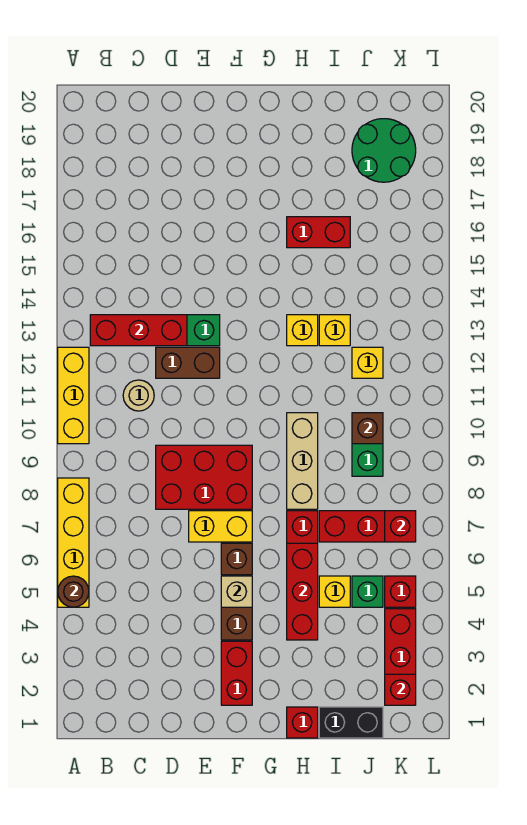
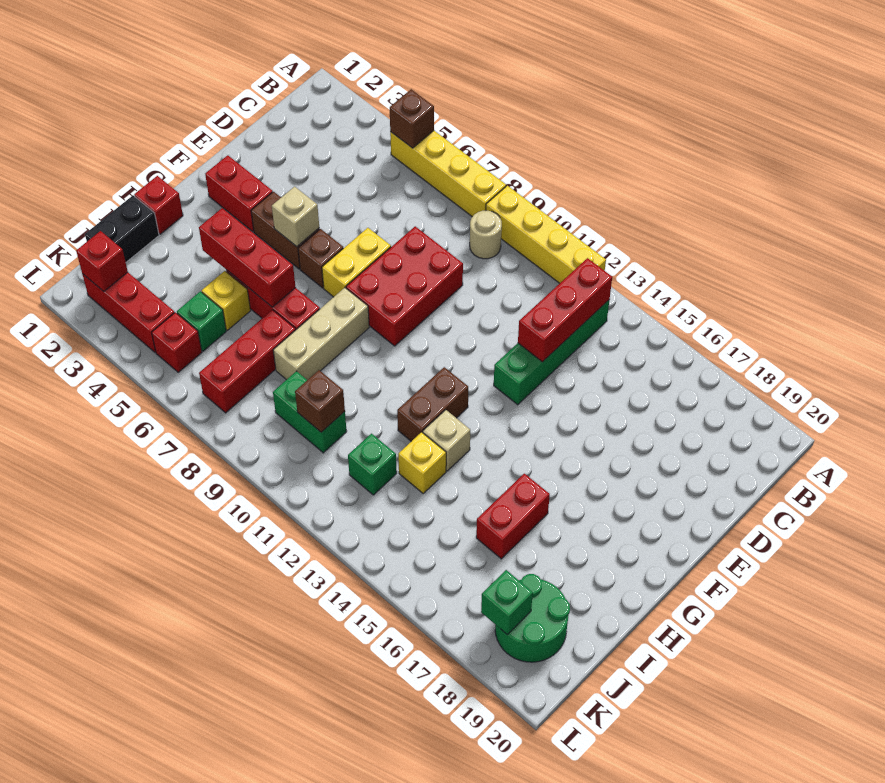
brown 1x1 round brick [58,576,89,607] -> brown 1x1 brick [390,89,434,148]
yellow 1x3 brick [58,347,89,444] -> yellow 1x4 brick [486,186,606,283]
tan 1x1 round brick [123,380,154,411] -> tan 1x1 round brick moved to [470,211,502,259]
brown 1x2 brick [156,347,220,378] -> brown 1x2 brick moved to [397,367,468,441]
tan 1x3 brick [287,413,318,509] -> tan 1x3 brick turned to [273,288,369,380]
yellow 1x1 brick [287,315,318,346] -> tan 1x1 brick [423,410,470,471]
yellow 1x1 brick [352,347,383,378] -> green 1x1 brick [348,434,397,495]
red 1x1 brick [385,511,416,542] -> none
none -> green 1x1 brick [481,570,533,635]

